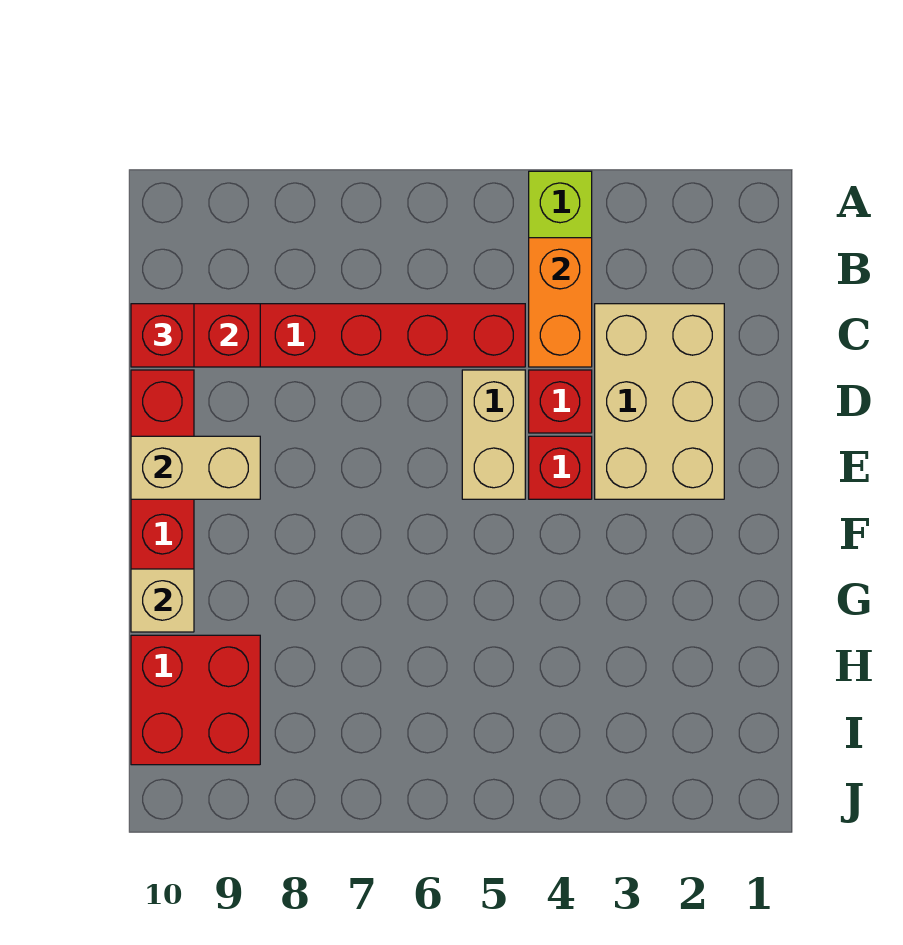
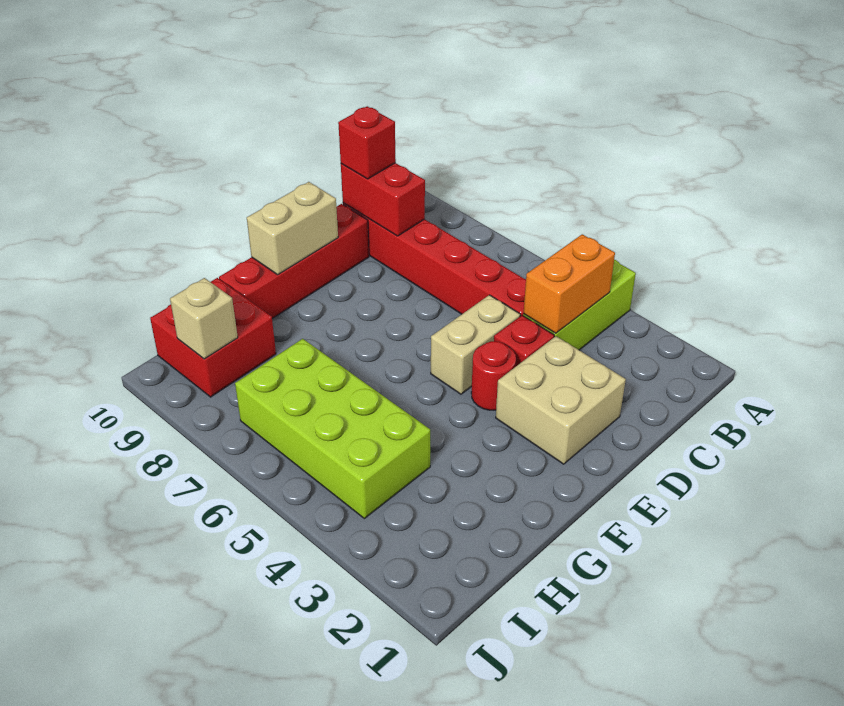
tan 2x3 brick [595,304,724,499] -> tan 2x2 brick [496,336,626,464]
red 1x1 brick [529,436,592,499] -> red 1x1 round brick [471,341,516,410]
tan 1x2 brick [131,436,260,499] -> tan 1x2 brick turned to [247,182,338,275]
tan 1x1 brick [131,569,194,632] -> tan 1x1 brick moved to [170,278,238,359]
none -> lime 2x4 brick [235,339,430,519]

